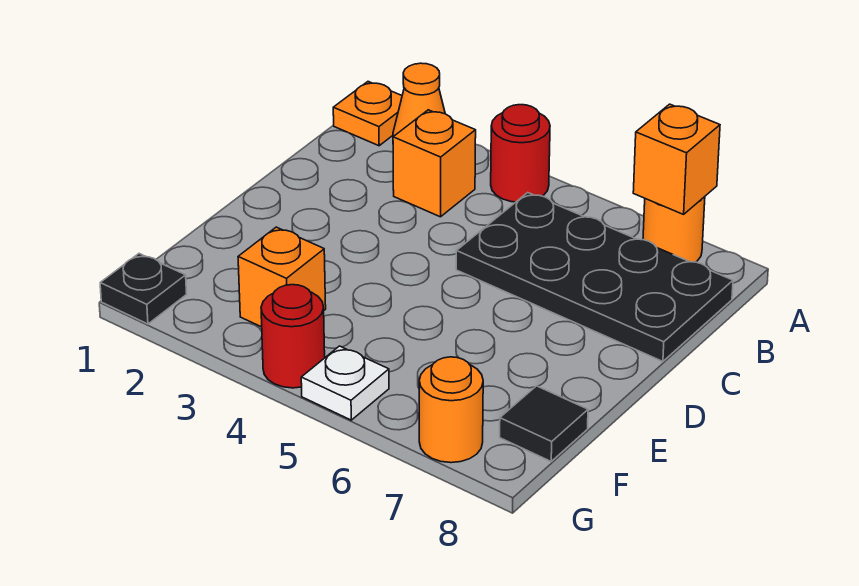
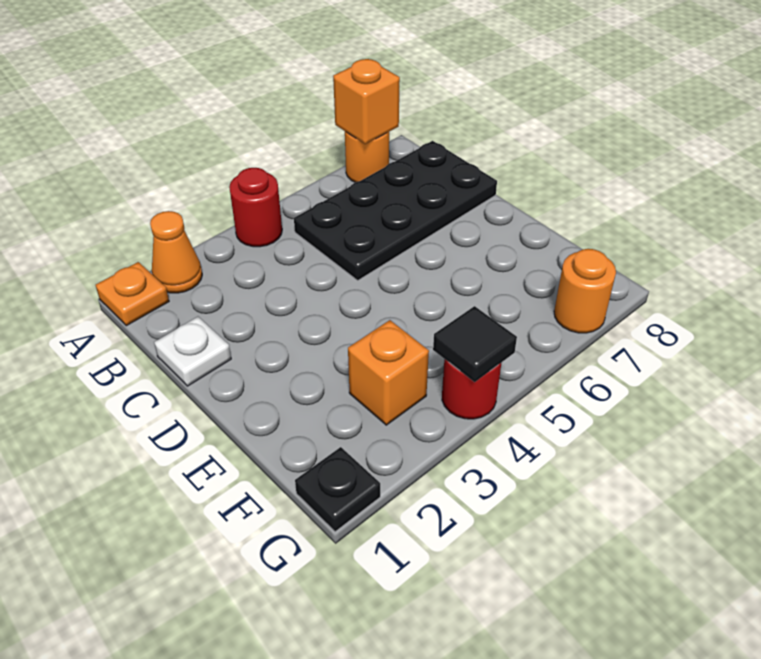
orange 1x1 brick [393,110,476,217] -> none
black 1x1 tile [500,386,588,461] -> black 1x1 tile moved to [433,306,517,382]
white 1x1 plate [301,346,389,420] -> white 1x1 plate moved to [154,317,231,386]

